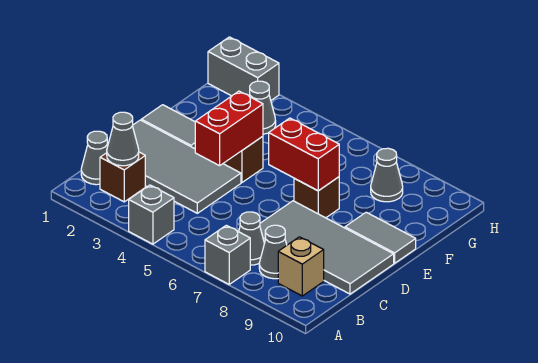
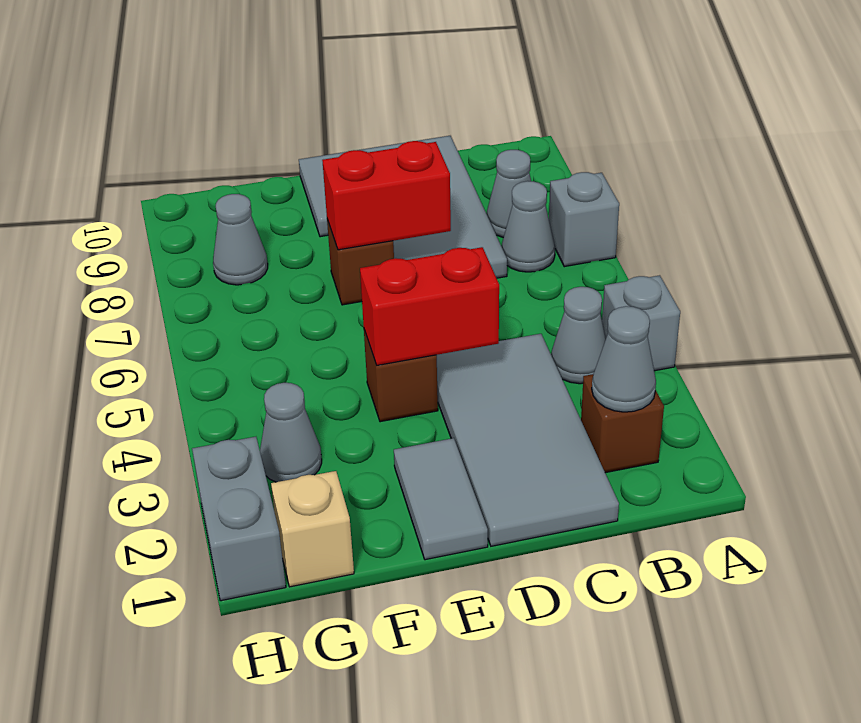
grey 1x1 cone [81,131,108,185] -> grey 1x1 cone moved to [551,287,606,384]
tan 1x1 brick [278,237,324,296] -> tan 1x1 brick moved to [271,471,354,587]
red 1x2 brick [269,118,339,191] -> red 1x2 brick turned to [322,141,451,250]

